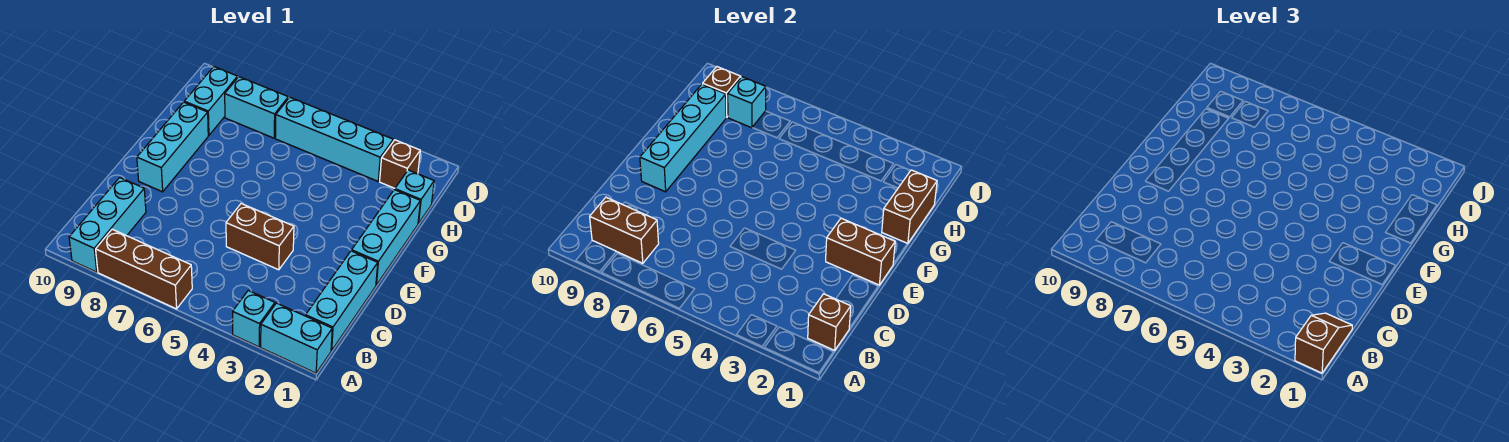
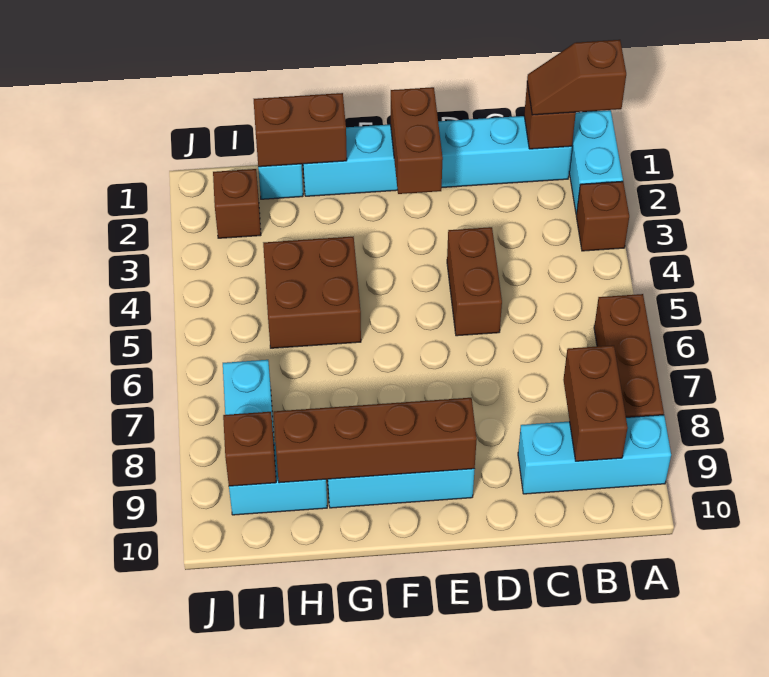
cyan 1x1 brick [233,291,275,347] -> brown 1x1 brick [576,181,629,251]
cyan 1x4 brick [640,84,726,192] -> brown 1x4 brick [274,398,477,483]
none -> brown 2x2 brick [263,237,361,348]
cyan 1x4 brick [275,97,393,181] -> none
cyan 1x1 brick [728,77,766,128] -> none

